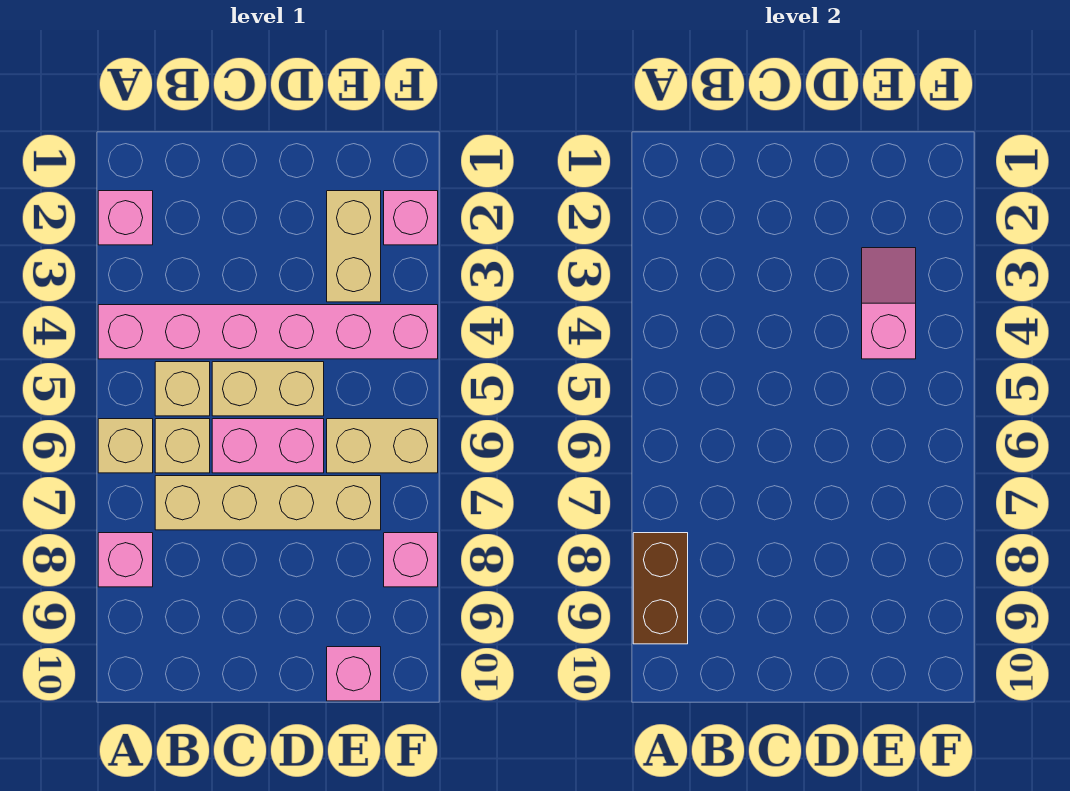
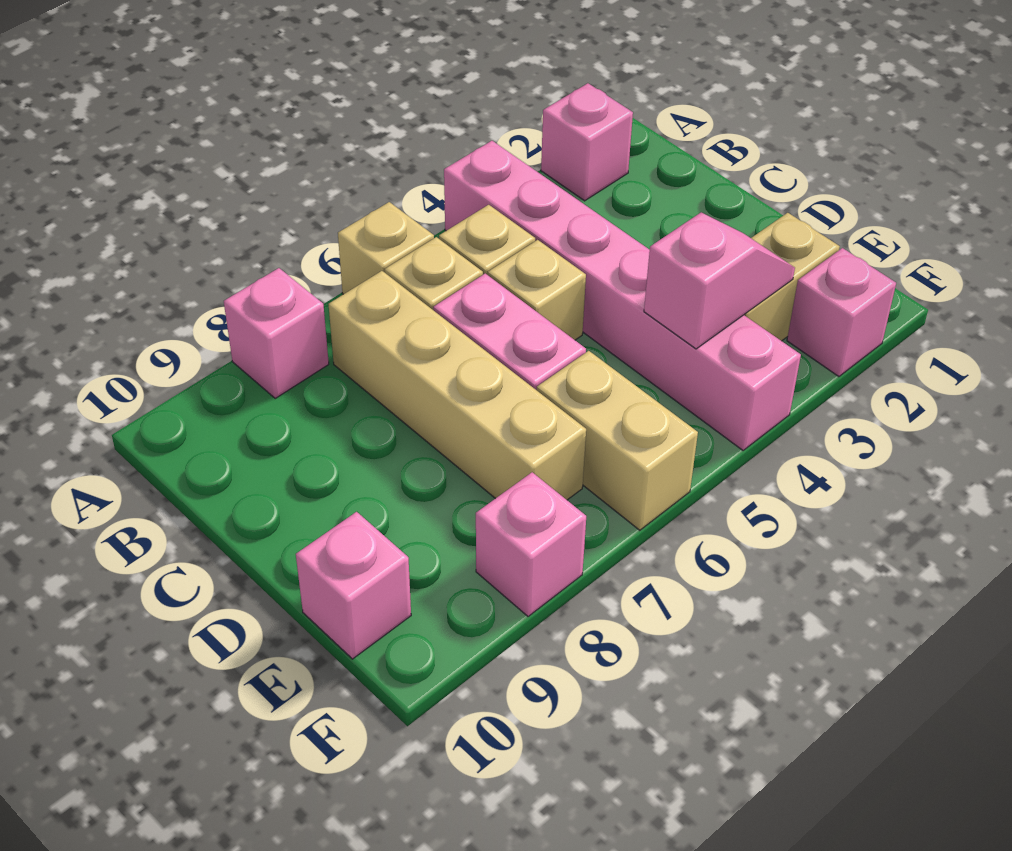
brown 1x2 brick [633,533,688,644] -> none
tan 1x2 brick [212,362,324,416] -> tan 1x1 brick [488,240,586,340]

